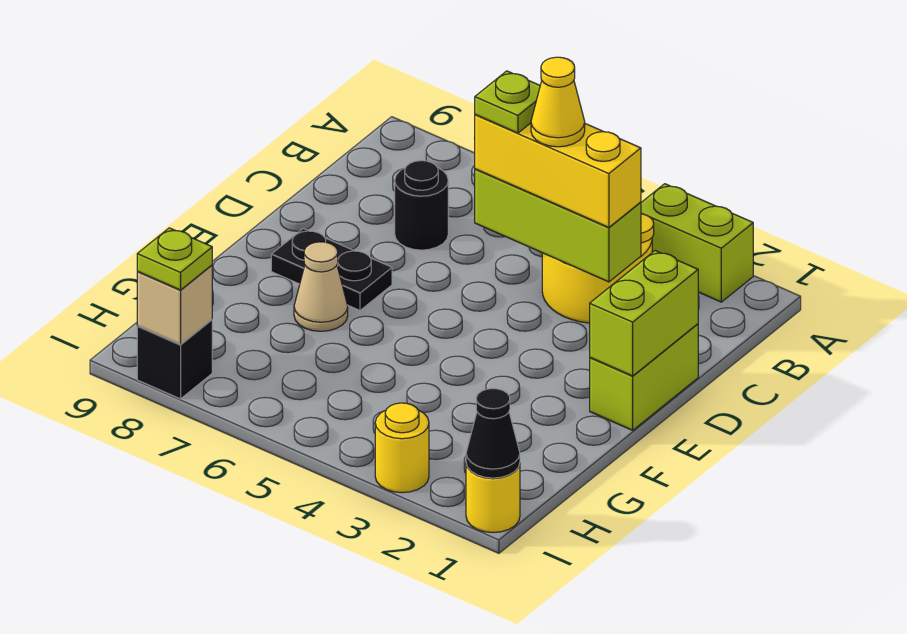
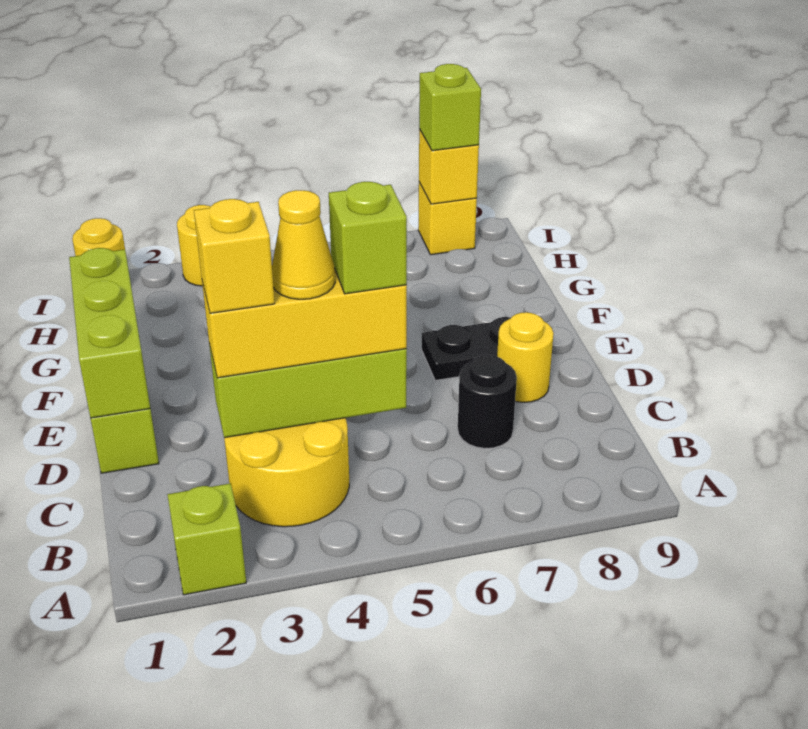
lime 1x2 brick [641,184,753,302] -> lime 1x1 brick [167,483,246,595]
none -> yellow 1x1 brick [194,199,275,313]
lime 1x1 plate [475,71,540,133] -> lime 1x1 brick [329,182,407,294]
lime 1x2 brick [590,251,698,376] -> lime 1x3 brick [69,248,150,418]
none -> yellow 1x1 round brick [497,312,554,402]
tan 1x1 cone [294,242,348,331] -> none
black 1x1 cone [466,389,520,478] -> none
black 1x1 brick [137,320,212,399] -> yellow 1x1 brick [418,182,477,255]
tan 1x1 brick [137,265,212,344] -> yellow 1x1 brick [419,129,479,204]
lime 1x1 plate [137,228,212,290] -> lime 1x1 brick [419,64,481,151]

